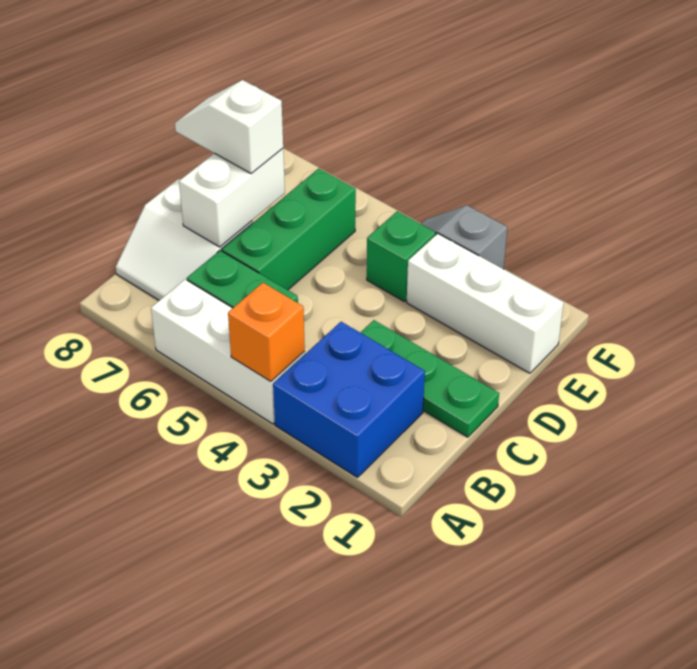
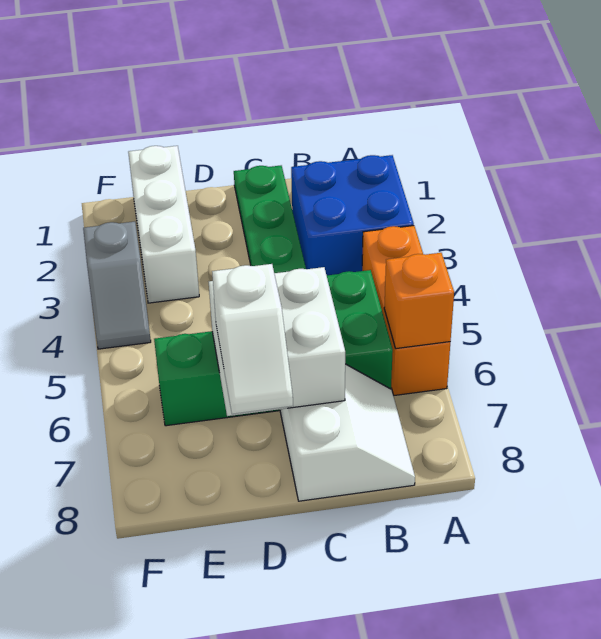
white 1x3 brick [151,279,305,424] -> orange 1x3 brick [362,226,450,395]
orange 1x1 brick [228,283,305,381] -> orange 1x1 brick moved to [384,253,454,349]
white 1x2 brick [179,149,285,247] -> white 2x2 brick [209,267,345,416]
green 1x1 brick [367,211,436,302] -> none

